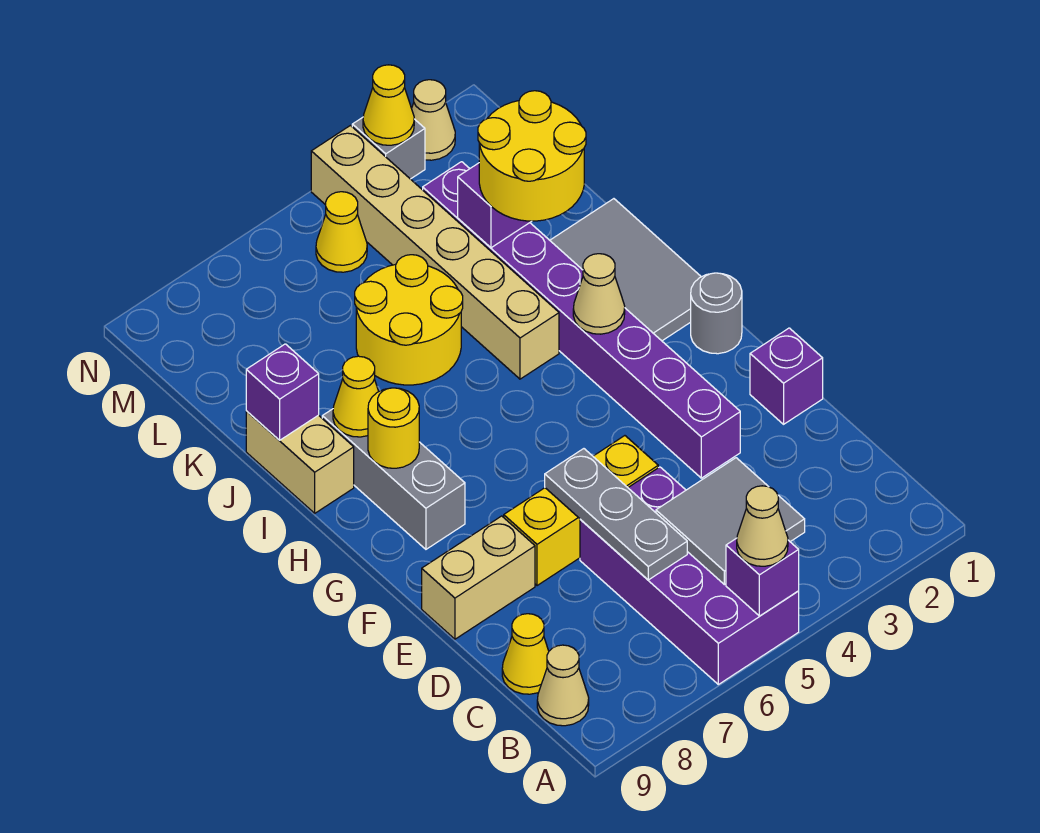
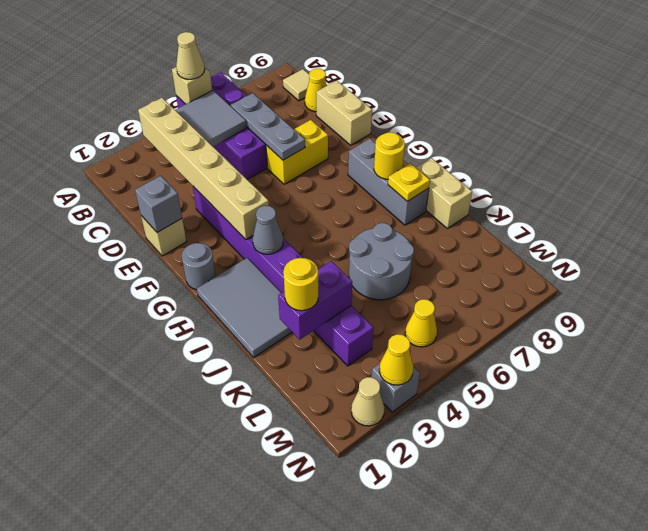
purple 1x1 brick [726,538,799,616] -> tan 1x1 brick [172,67,212,104]
tan 1x1 cone [537,645,589,726] -> tan 1x1 tile [283,69,309,101]
purple 1x1 brick [750,328,823,424] -> tan 1x1 brick [141,216,187,256]
none -> grey 1x1 brick [135,176,182,233]
yellow 1x3 brick [504,436,658,586] -> yellow 1x2 brick [266,120,328,184]
tan 1x2 brick [422,516,535,639] -> tan 1x2 brick turned to [316,81,372,145]
tan 1x1 cone [573,254,625,334] -> grey 1x1 cone [253,206,283,254]
tan 1x6 brick [311,126,559,379] -> tan 1x6 brick moved to [138,98,269,239]
yellow 1x1 cone [333,356,379,437] -> yellow 1x1 plate [388,163,430,201]
yellow 2x2 round brick [478,91,586,221] -> yellow 1x1 round brick [283,258,318,311]
yellow 2x2 round brick [355,255,463,385] -> grey 2x2 round brick [349,223,414,300]
purple 1x1 brick [246,344,319,440] -> none

